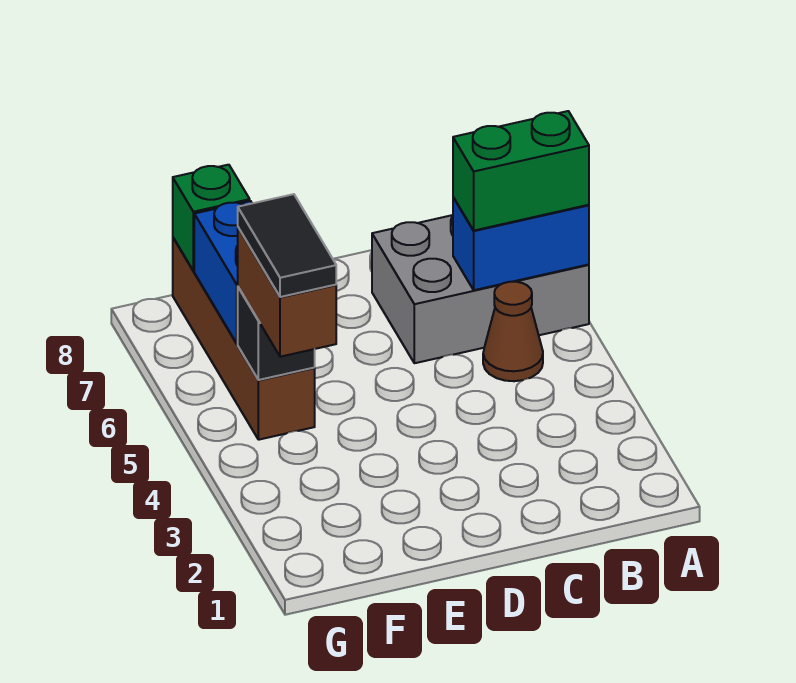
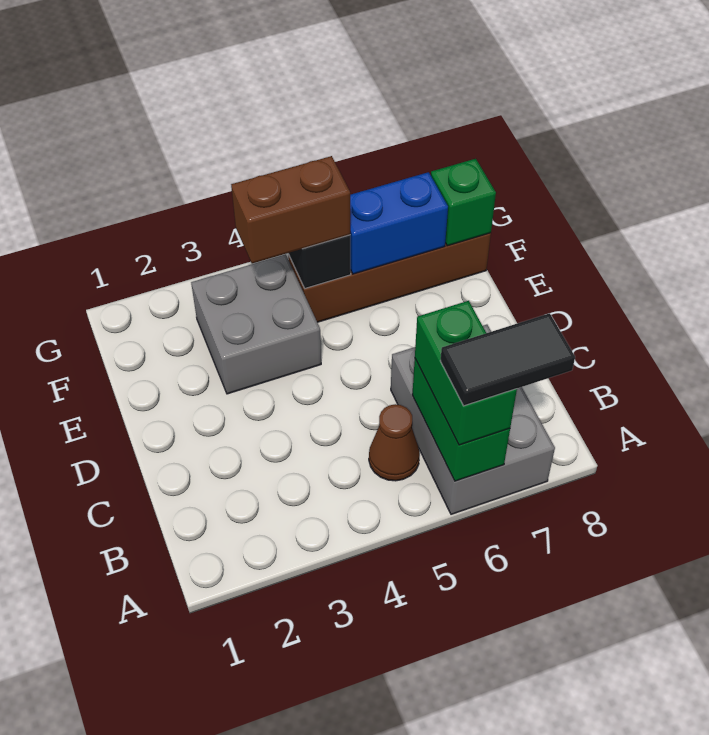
blue 1x2 brick [453,197,589,290] -> green 1x2 brick [412,359,510,481]
none -> grey 2x2 brick [191,254,321,394]
black 1x2 tile [238,194,336,297] -> black 1x2 tile moved to [440,313,575,406]

